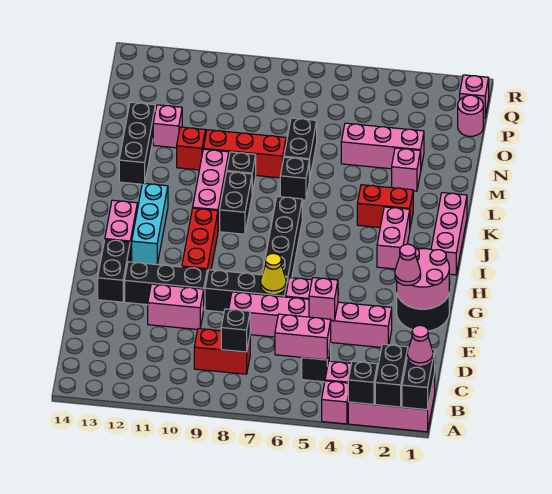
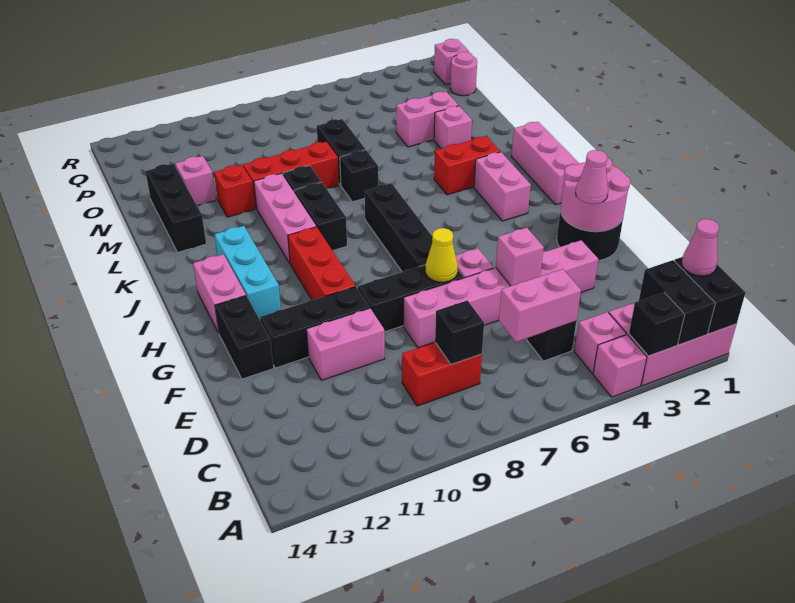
pink 1x3 brick [341,123,424,169] -> pink 1x2 brick [396,92,459,147]

